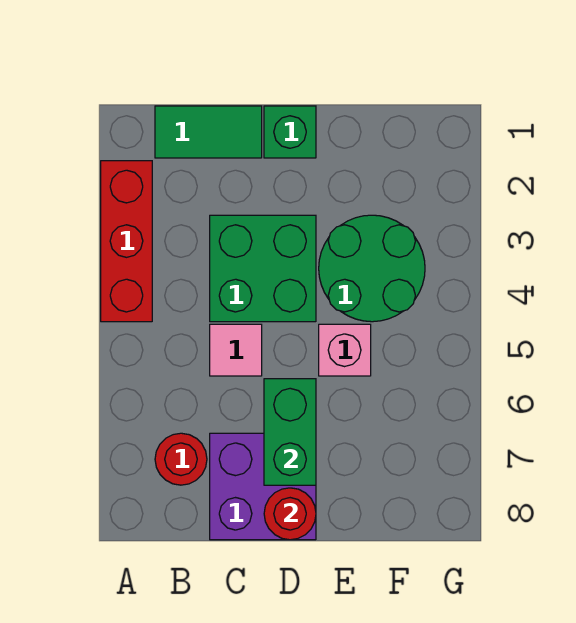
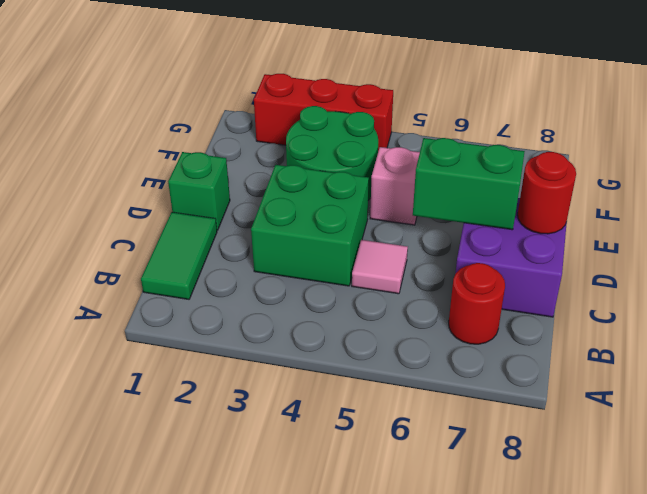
red 1x3 brick [101,161,152,322] -> red 1x3 brick moved to [254,74,393,151]

